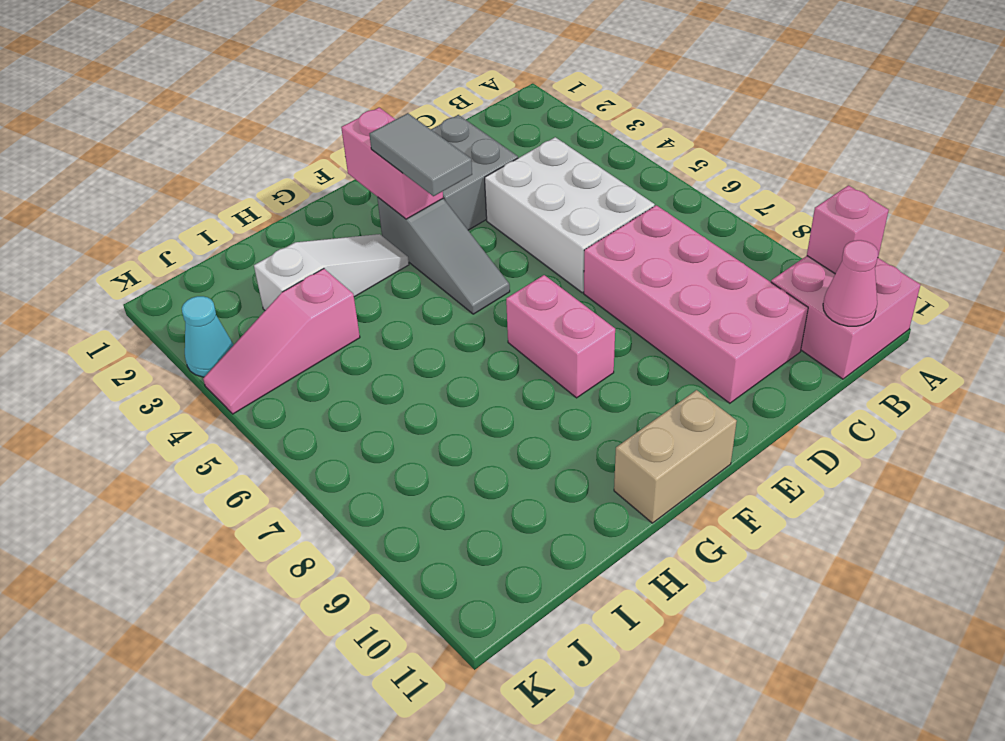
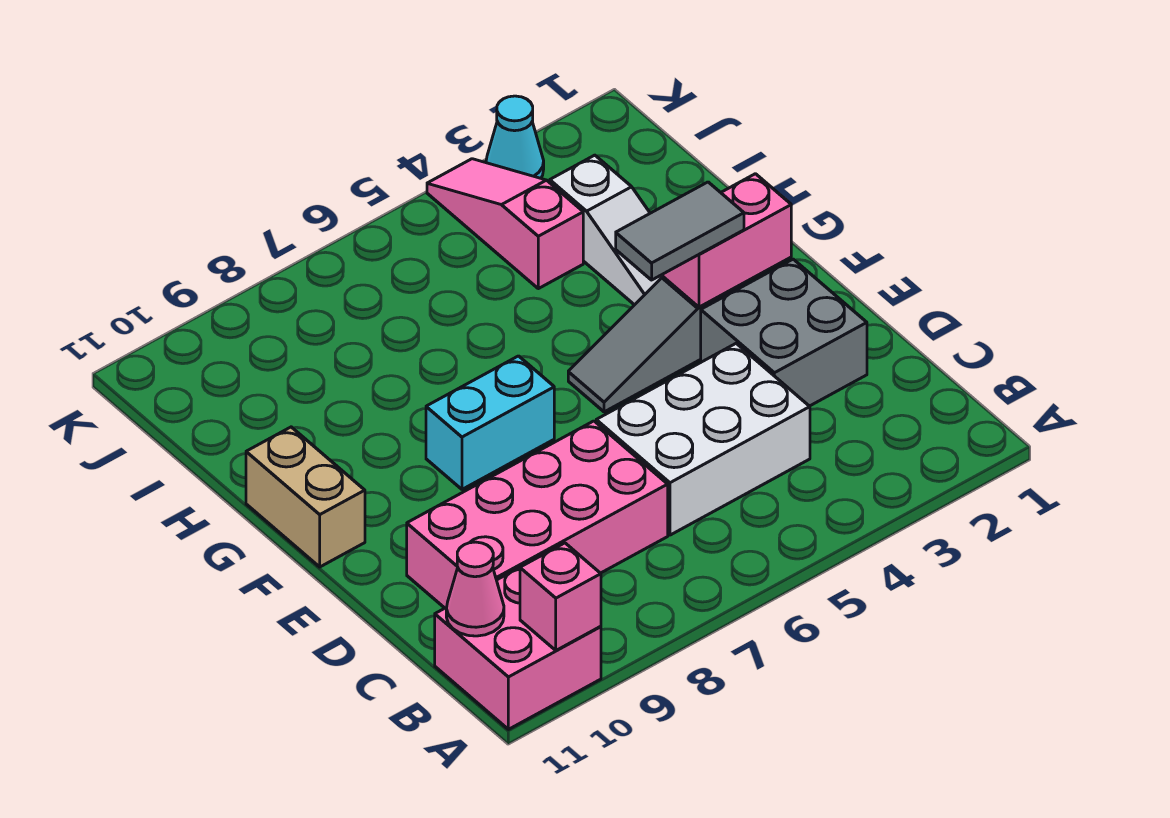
pink 1x2 brick [506,275,615,398] -> cyan 1x2 brick [426,356,554,489]

